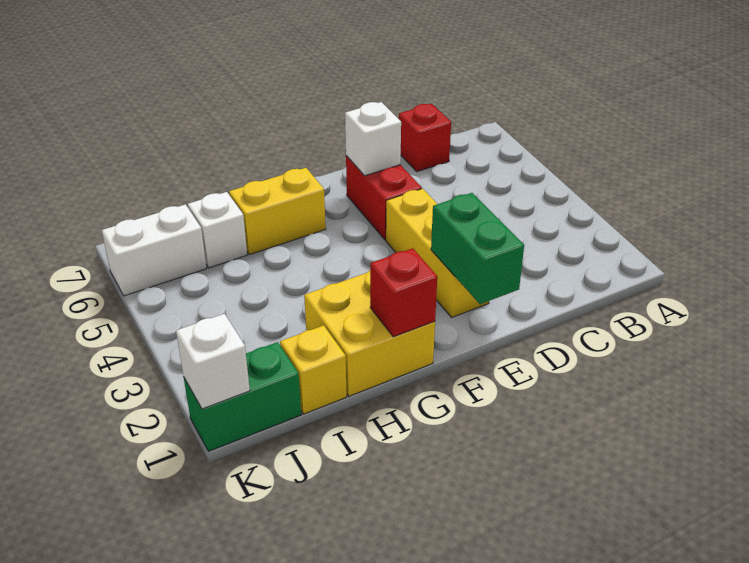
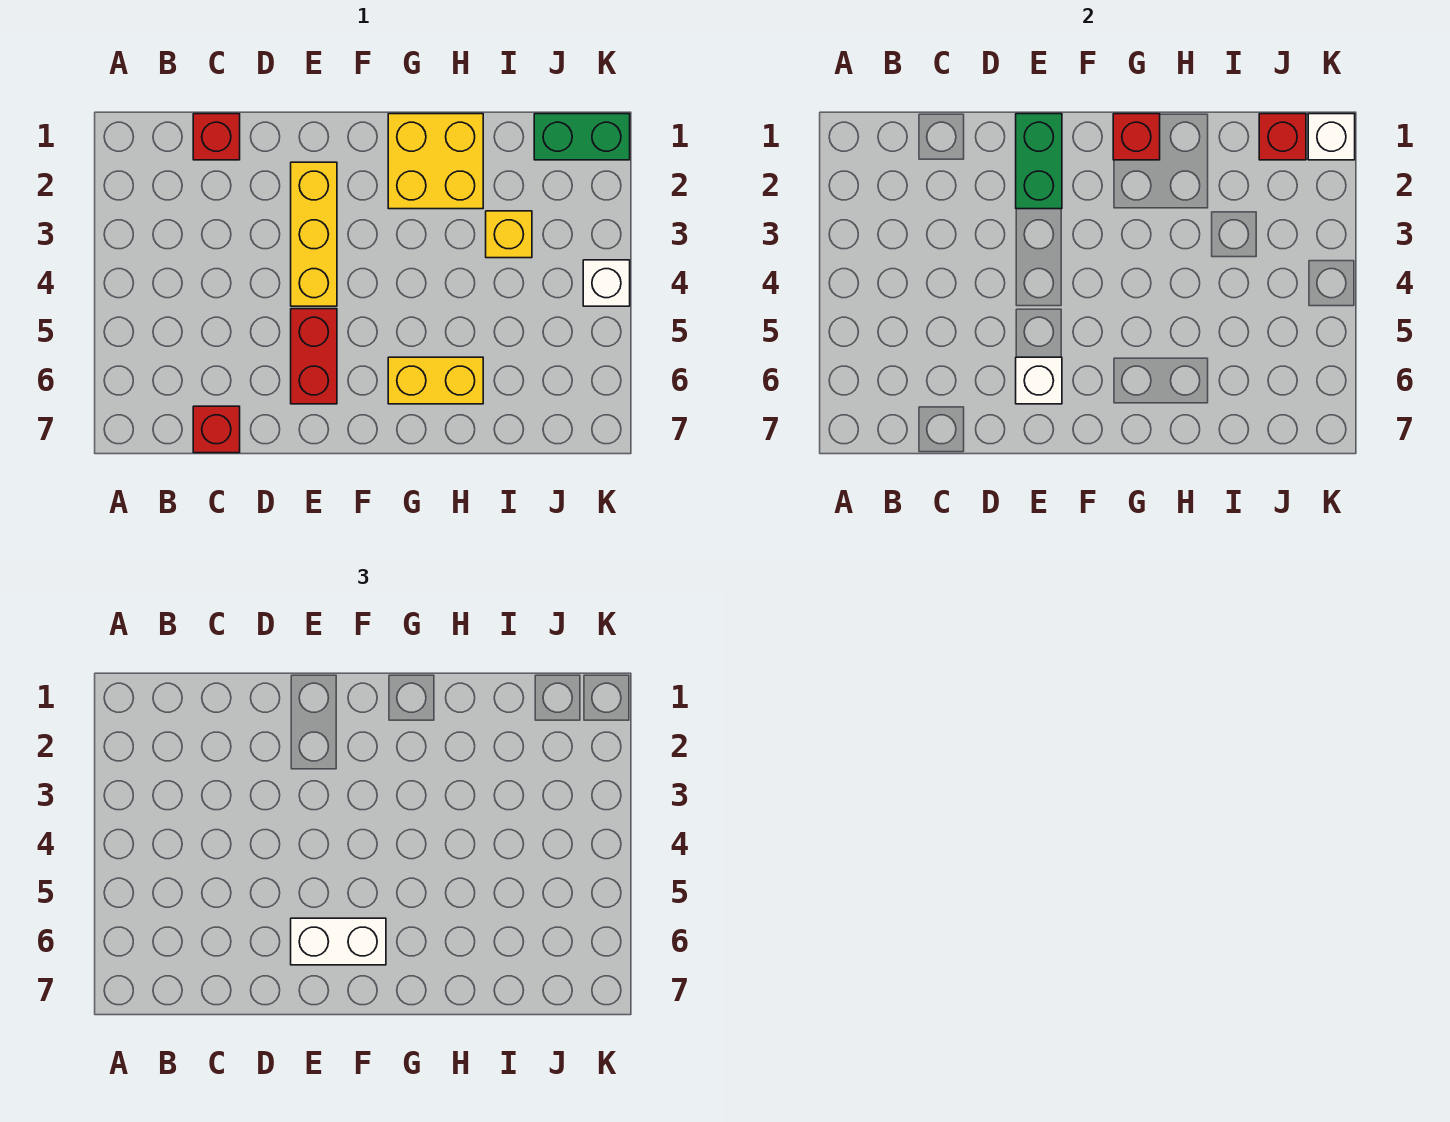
none -> red 1x1 brick [193,114,240,160]
yellow 1x1 brick [280,325,347,414] -> yellow 1x1 brick moved to [486,211,532,258]
white 1x1 brick [188,192,247,268] -> white 1x1 brick moved to [583,260,630,306]
none -> red 1x1 brick [1259,114,1306,160]
white 1x2 brick [102,204,207,296] -> white 1x2 brick moved to [291,918,386,965]

